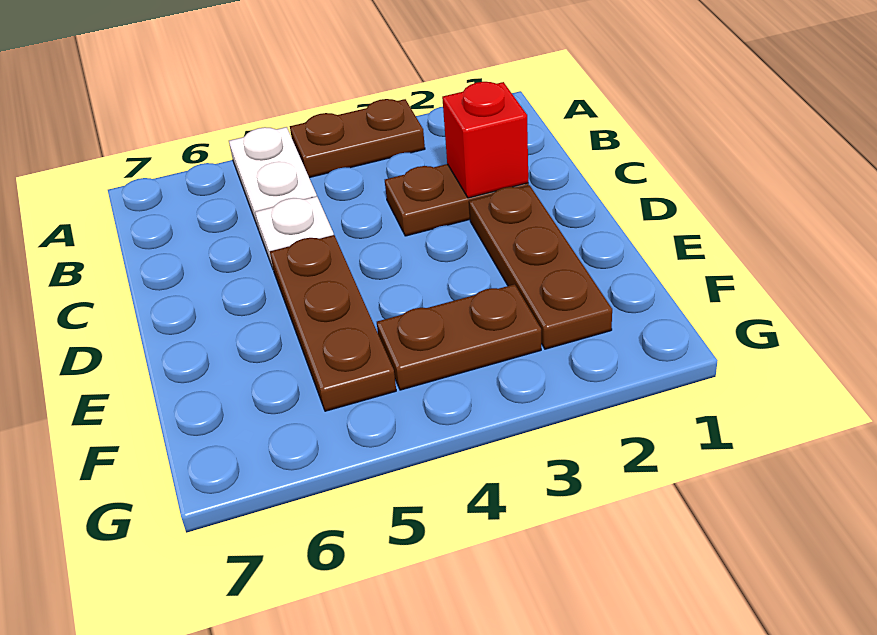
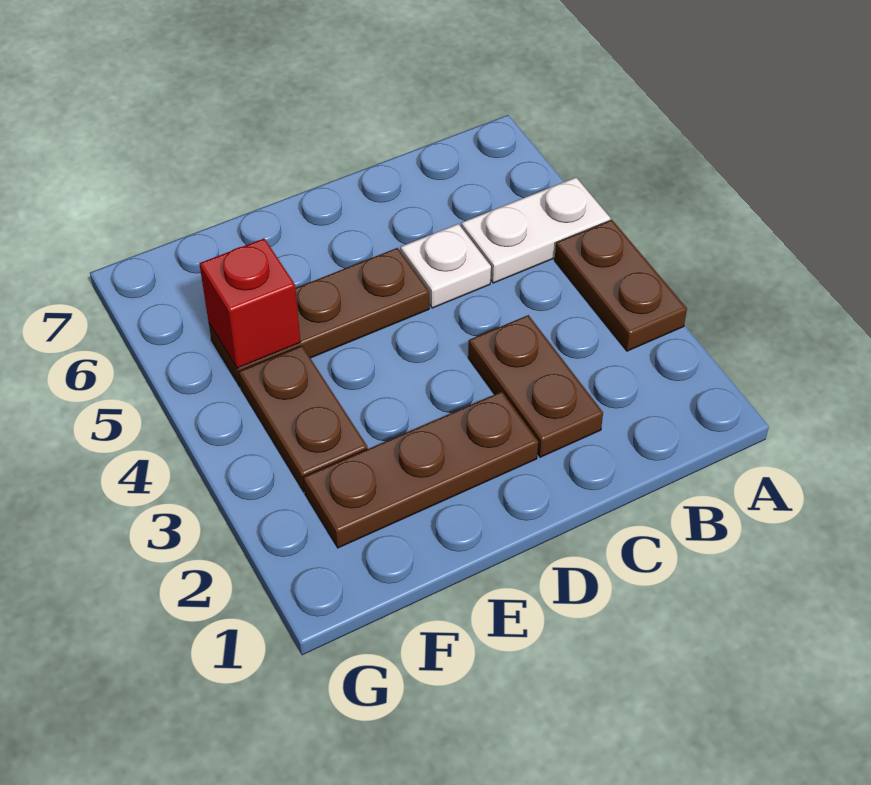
red 1x1 brick [442,82,528,198] -> red 1x1 brick moved to [199,239,301,368]

